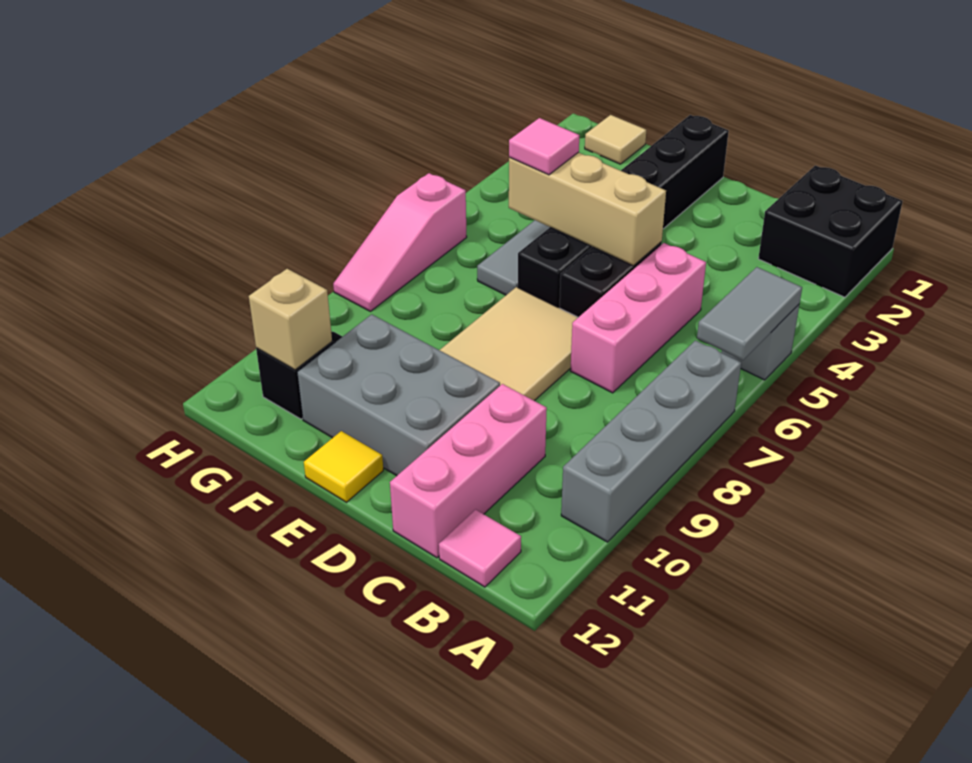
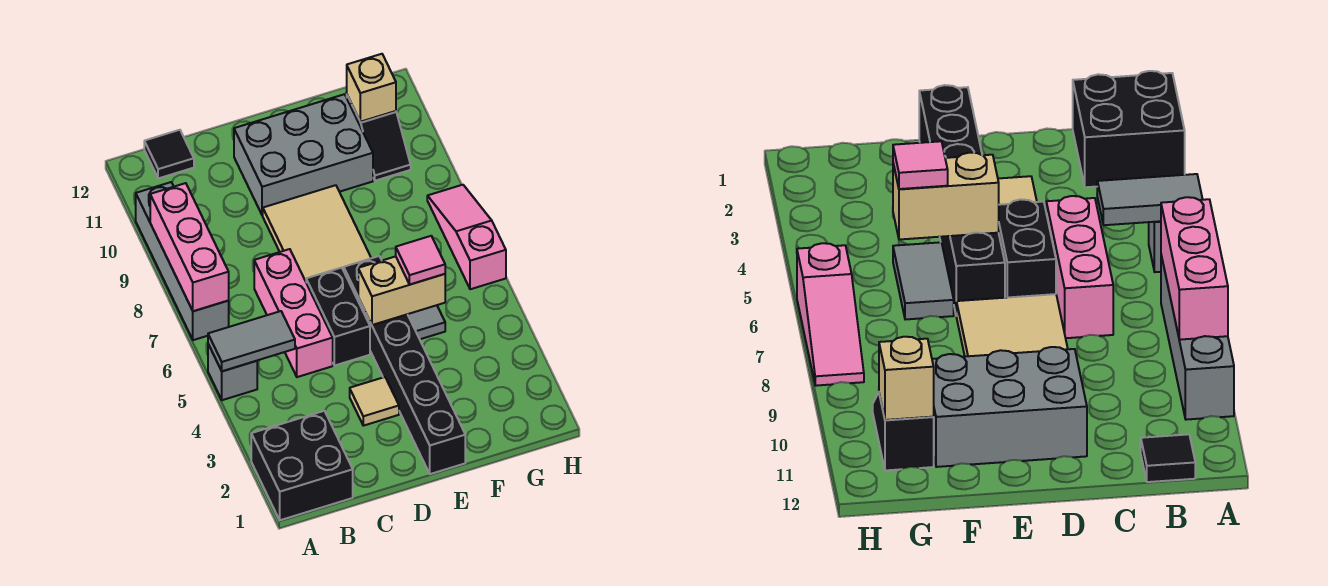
grey 1x2 tile [697,267,802,360] -> grey 1x2 tile turned to [208,311,295,371]
pink 1x1 tile [439,510,521,587] -> black 1x1 tile [144,130,194,179]
pink 1x3 brick [390,384,547,558] -> pink 1x3 brick moved to [150,183,229,311]
tan 1x3 brick [509,152,666,266] -> tan 1x2 brick [358,256,445,325]
yellow 1x1 tile [304,431,383,502] -> none
tan 1x1 tile [585,115,646,164] -> tan 1x1 tile moved to [350,377,399,426]

